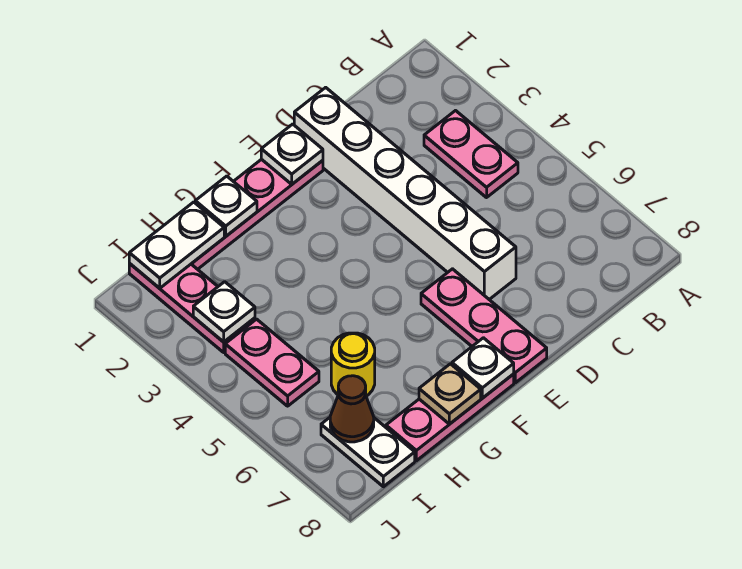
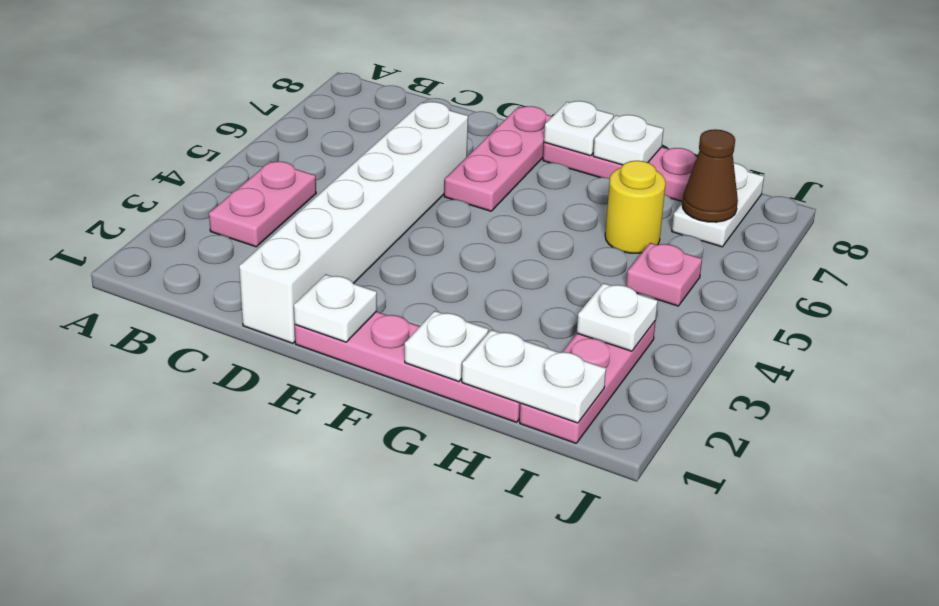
tan 1x1 plate [419,364,481,424] -> white 1x1 plate [593,115,664,165]
pink 1x2 plate [225,319,319,406] -> pink 1x1 plate [626,243,702,306]

